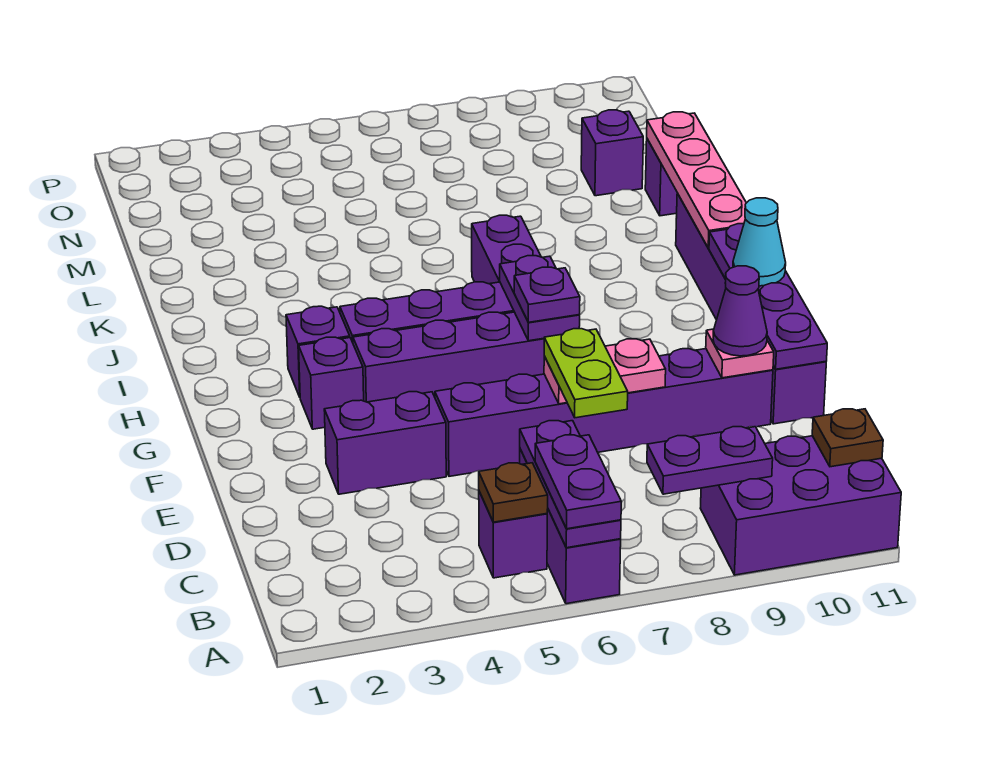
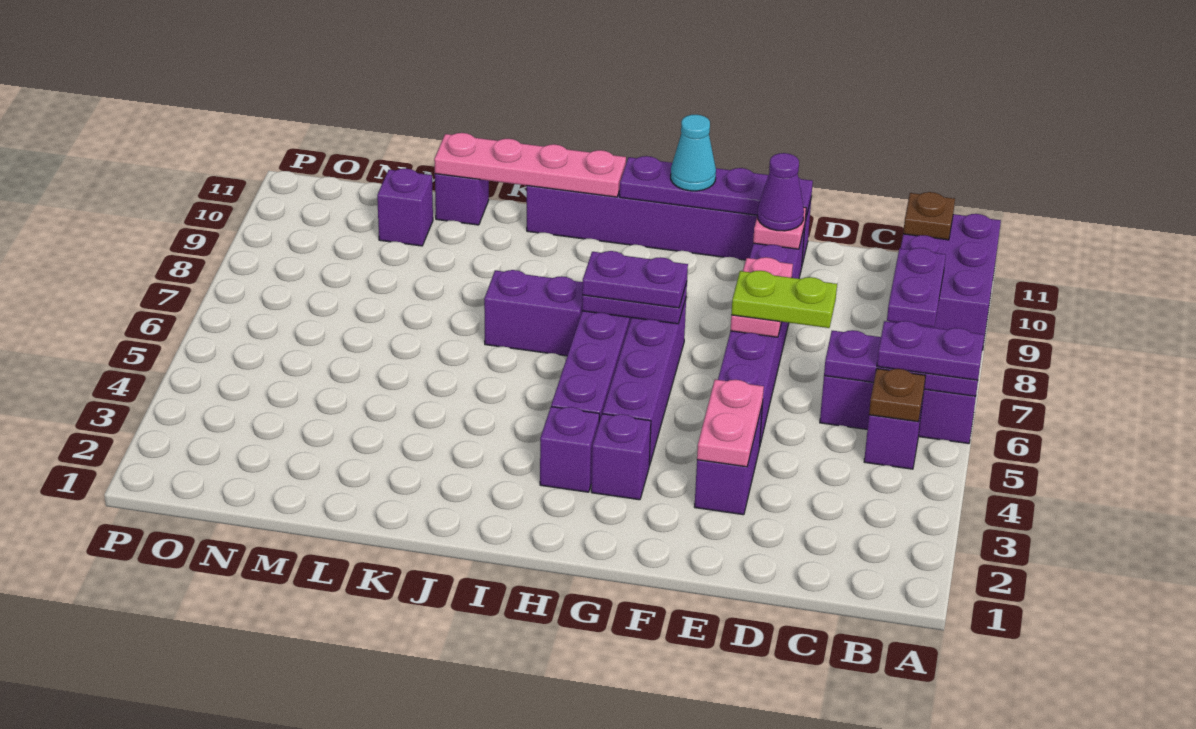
none -> pink 1x2 plate [697,380,764,467]
purple 1x1 plate [514,267,580,322] -> purple 1x2 plate [582,251,688,308]

